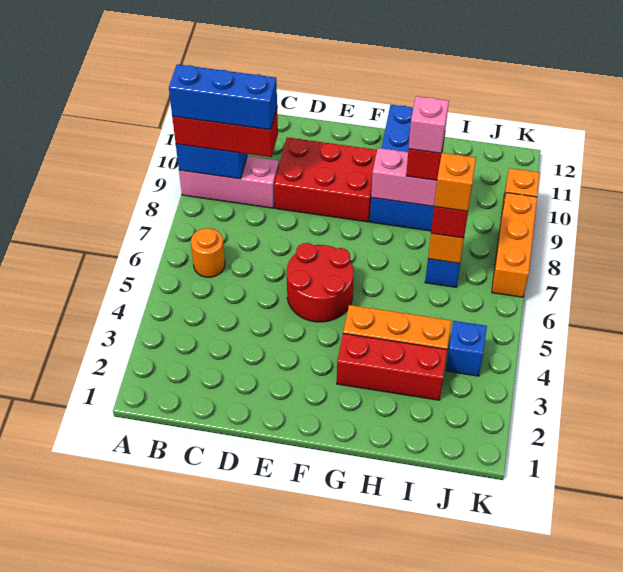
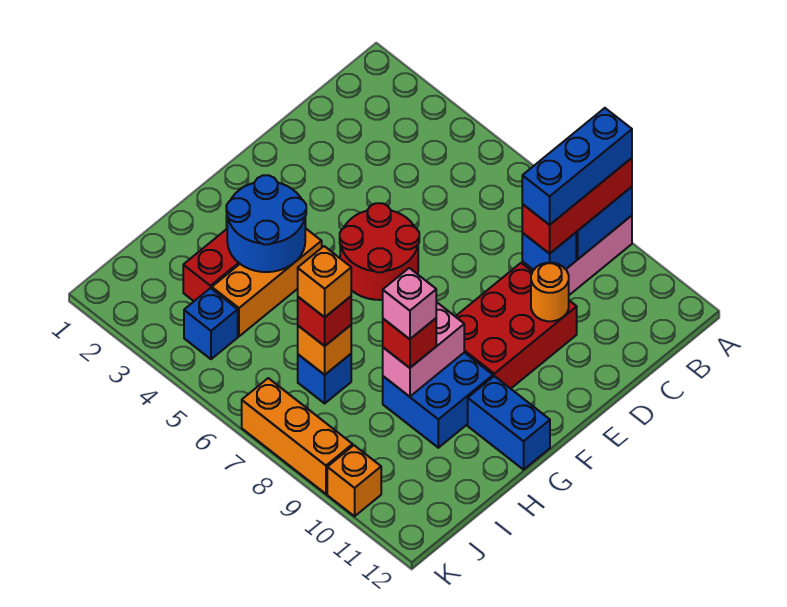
orange 1x1 round brick [191,228,225,277] -> orange 1x1 round brick moved to [531,263,569,321]
none -> blue 1x1 brick [522,233,576,270]
none -> blue 2x2 round brick [226,175,306,272]

